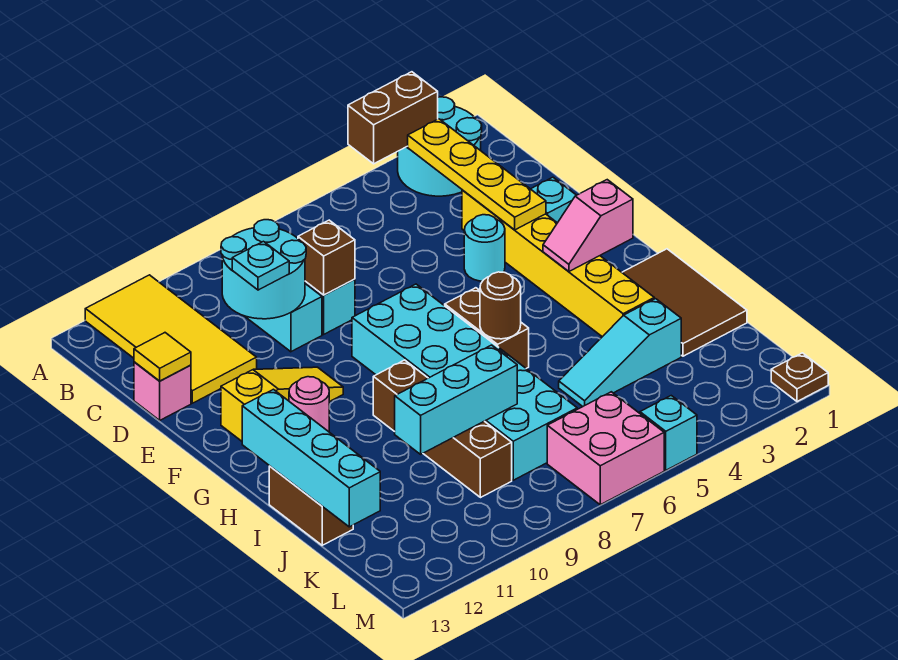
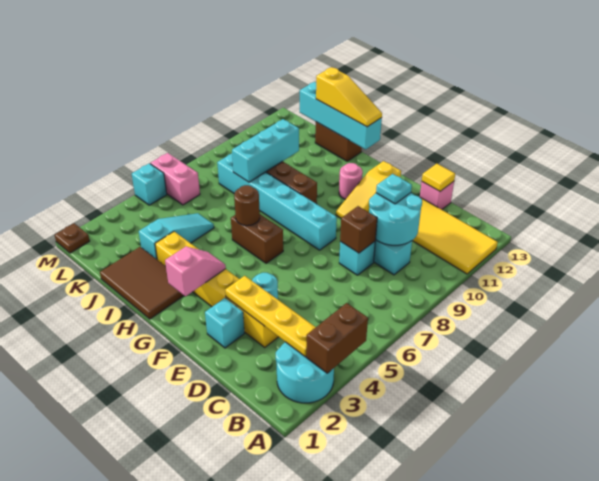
cyan 2x6 brick [352,284,577,480] -> cyan 1x6 brick [217,154,337,250]
none -> yellow 1x3 slope [316,67,382,127]
pink 2x2 brick [547,392,664,505] -> pink 1x2 brick [150,153,200,205]

